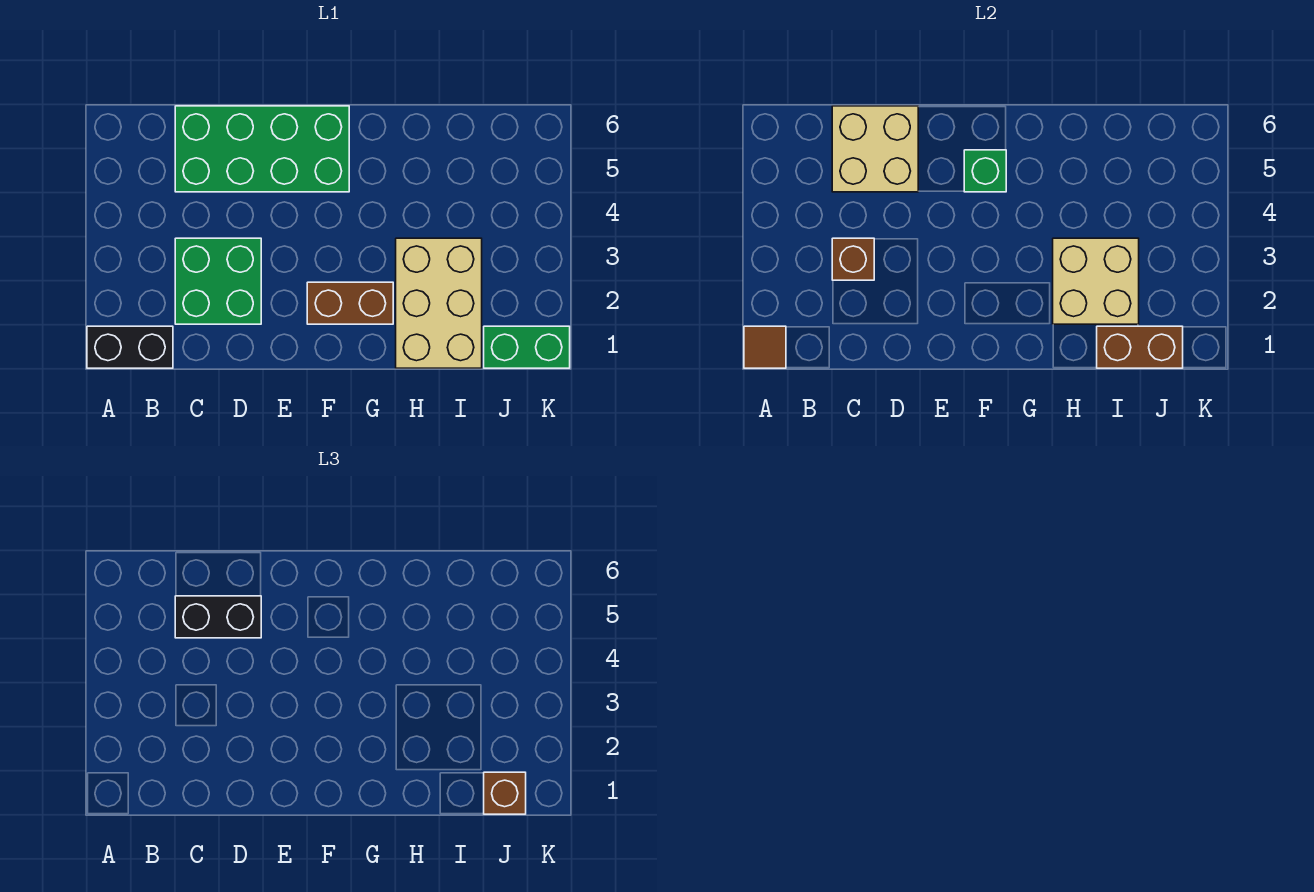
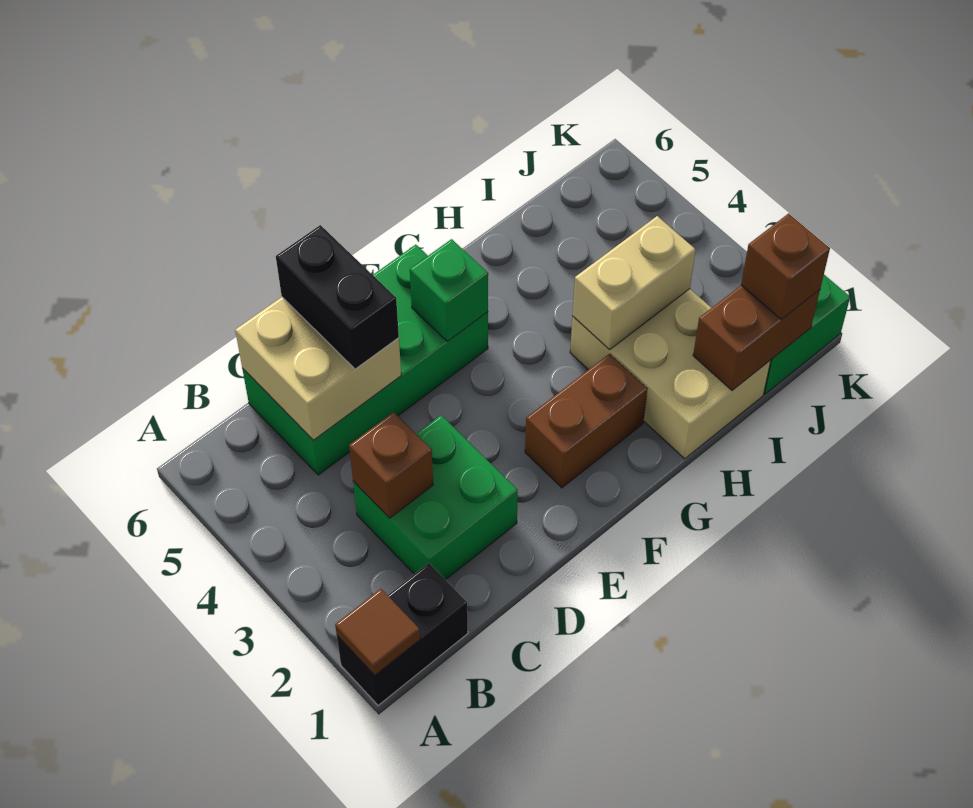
black 1x2 brick [175,596,261,638] -> black 1x2 brick turned to [276,225,399,369]
tan 2x2 brick [1053,238,1139,324] -> tan 1x2 brick [572,216,696,349]

